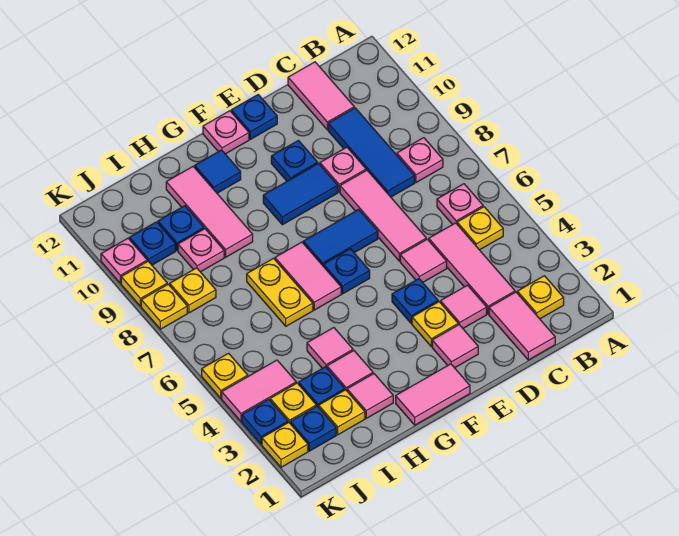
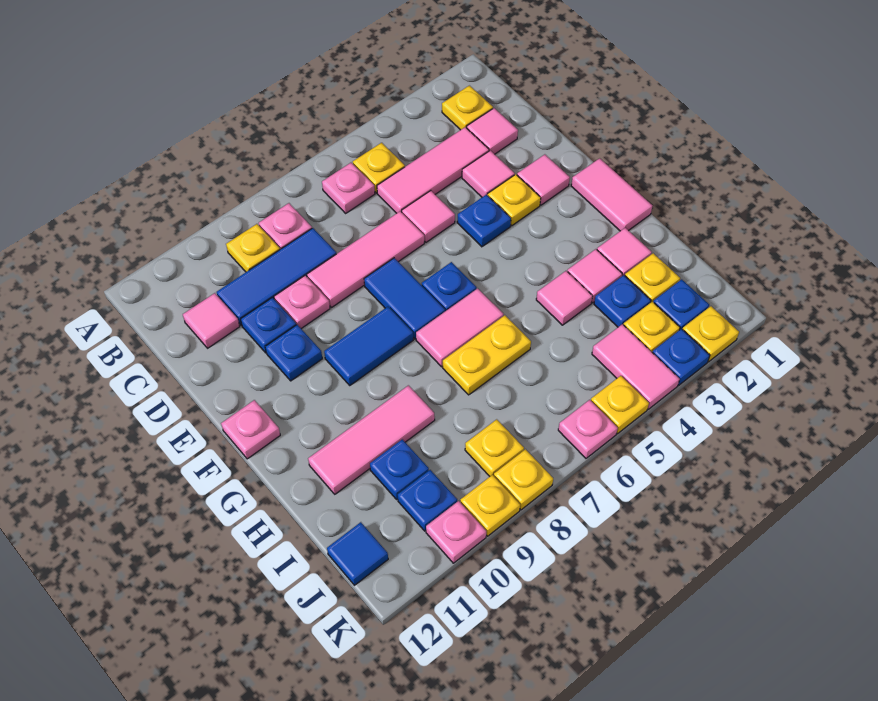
none -> yellow 1x1 plate [226,224,280,272]
pink 1x2 tile [489,292,555,360] -> pink 1x1 tile [467,108,518,154]
pink 1x2 tile [288,62,354,130] -> pink 1x1 tile [183,293,240,348]
blue 1x2 tile [263,164,338,225] -> blue 1x2 tile turned to [324,307,413,385]
blue 1x1 plate [231,95,277,139] -> blue 1x1 plate moved to [241,297,296,353]
blue 1x1 tile [195,150,241,193] -> blue 1x1 tile moved to [327,522,388,585]
pink 1x1 plate [178,229,224,272] -> pink 1x1 plate moved to [558,400,618,458]

